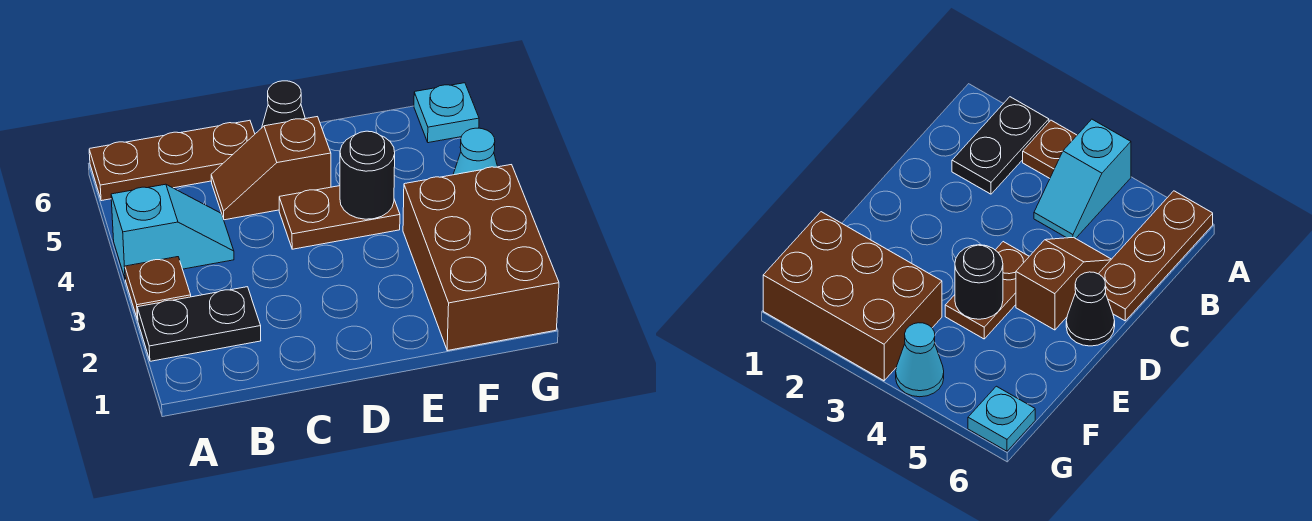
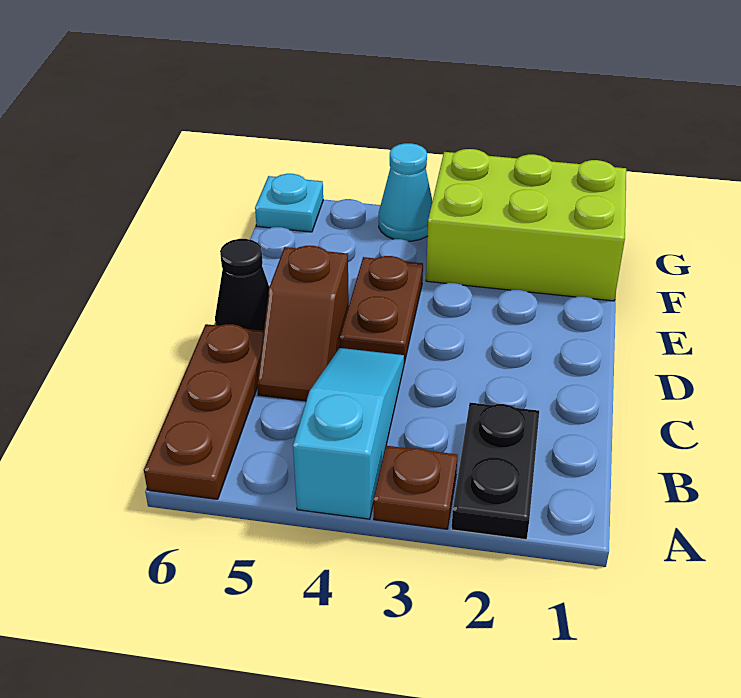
cyan 1x2 slope [111,184,234,280] -> cyan 1x3 slope [293,348,404,519]
black 1x1 round brick [340,131,395,219] -> none
brown 2x3 brick [403,165,559,351] -> lime 2x3 brick [426,149,626,301]

